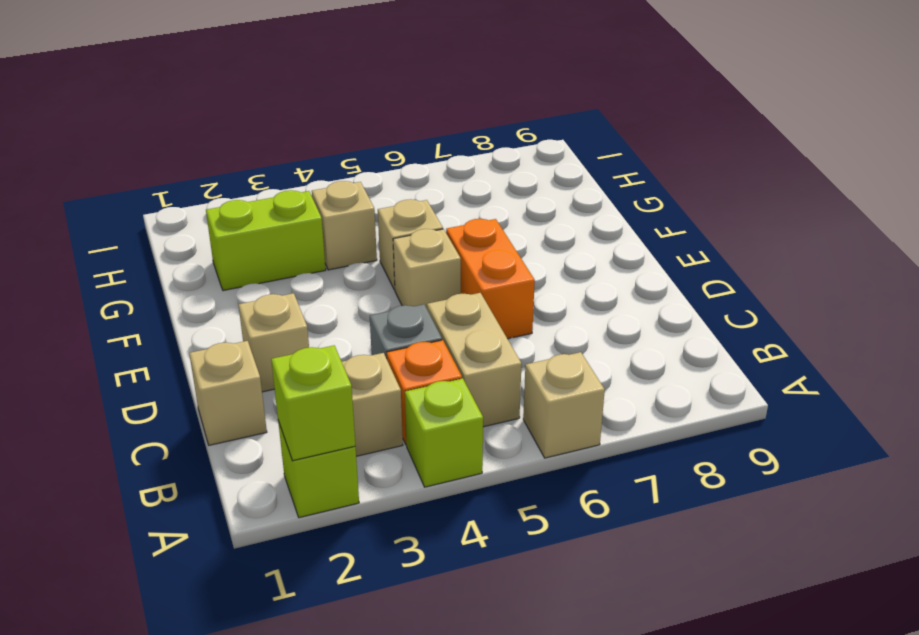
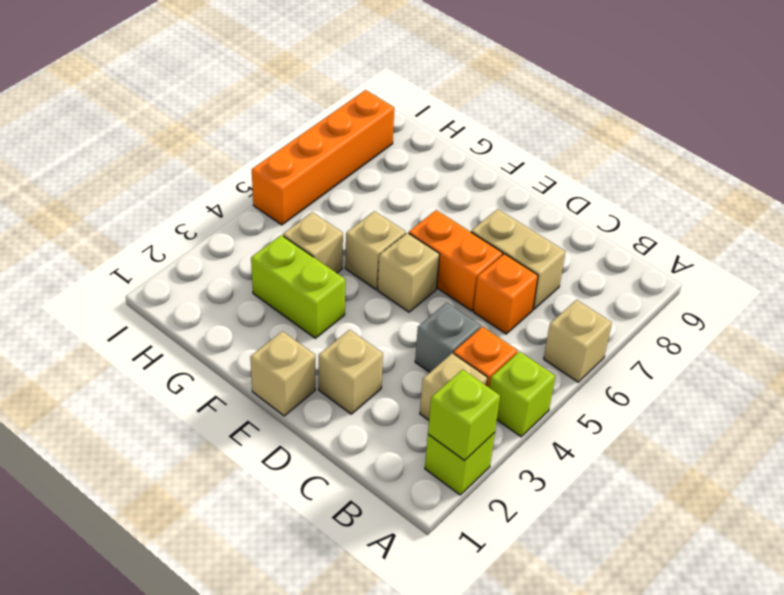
tan 1x2 brick [427,293,522,427] -> tan 1x2 brick moved to [471,209,565,310]
tan 1x1 brick [189,341,267,445] -> tan 1x1 brick moved to [250,331,315,416]
none -> orange 1x1 brick [473,254,538,334]
lime 1x2 brick [206,190,326,291] -> lime 1x2 brick turned to [251,235,345,338]
none -> orange 1x4 brick [252,90,394,225]

